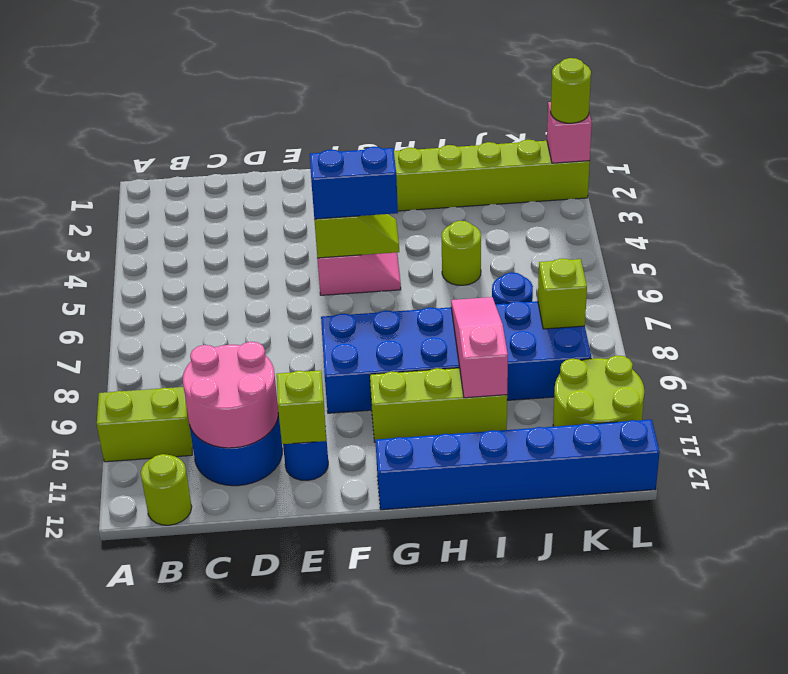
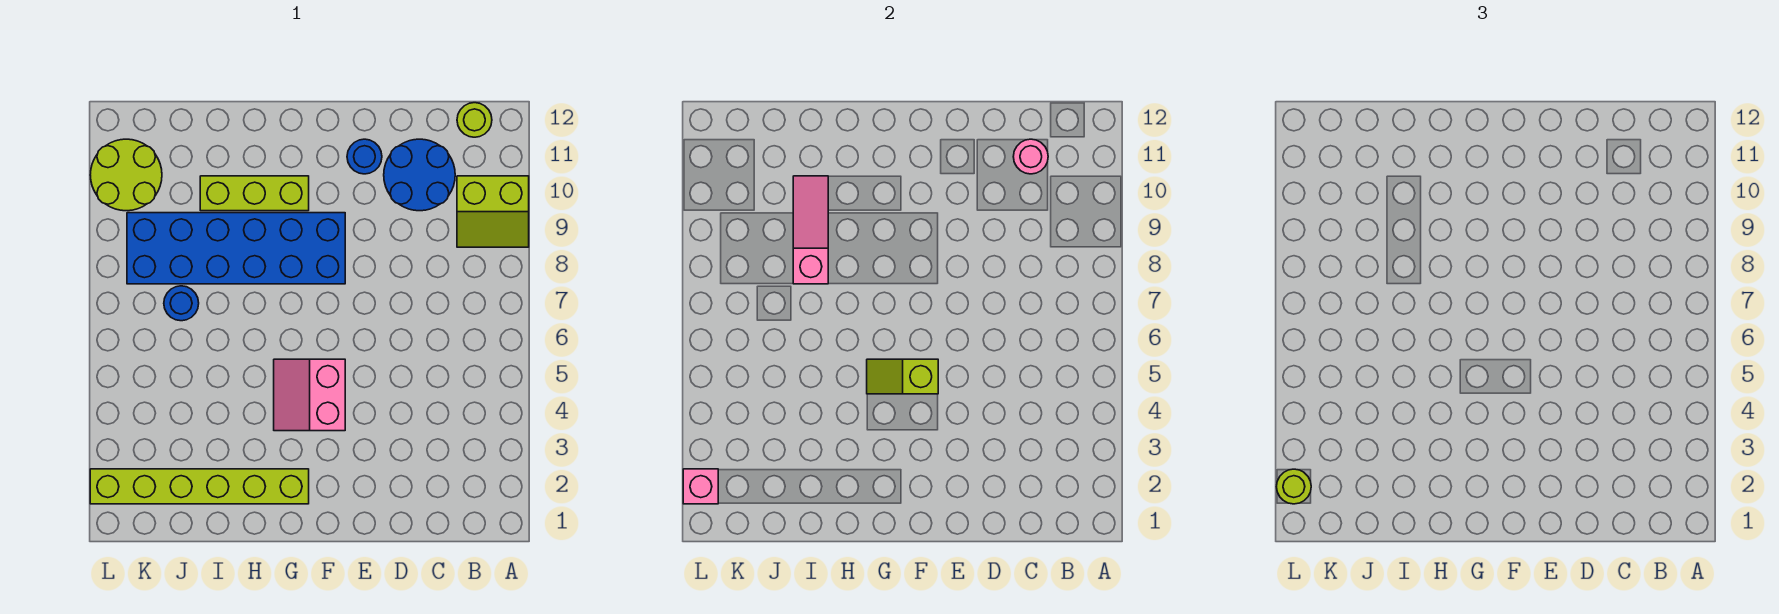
pink 2x2 round brick [183,342,278,448] -> pink 1x1 round brick [1013,139,1048,174]
lime 1x1 brick [277,370,326,444] -> none
blue 1x2 brick [310,147,398,219] -> none
blue 1x6 brick [375,420,660,510] -> none
lime 1x1 round brick [442,221,481,285] -> none
pink 1x3 slope [451,297,508,398] -> pink 1x3 slope turned to [793,176,828,284]
lime 1x1 brick [538,259,587,329] -> none

